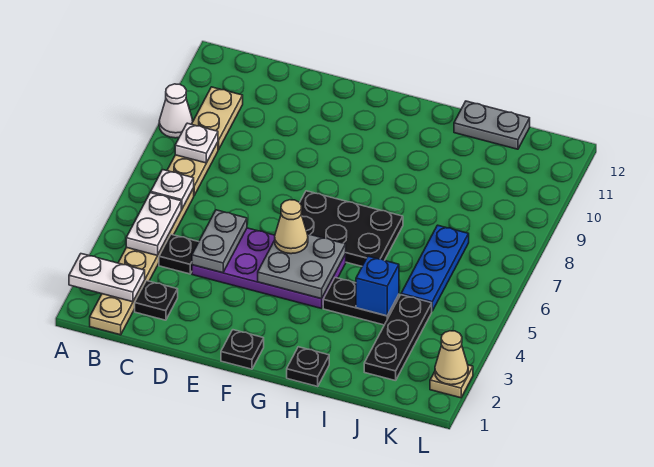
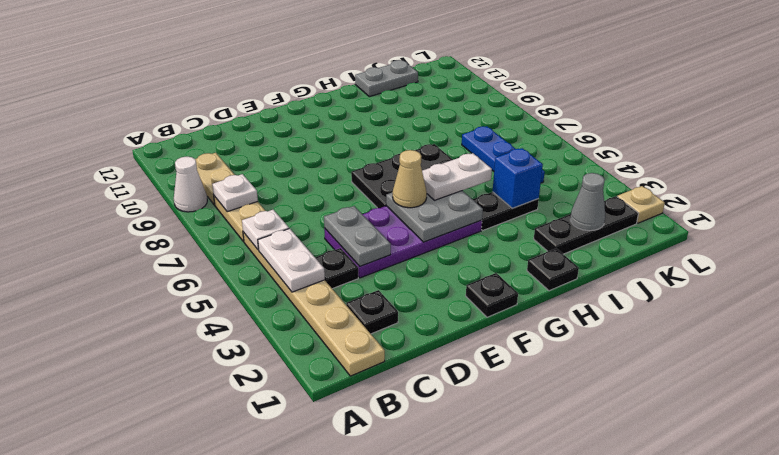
white 1x2 plate [69,254,145,302] -> white 1x2 plate moved to [422,153,492,200]
black 1x3 plate [364,295,432,381] -> black 1x3 plate turned to [534,196,639,254]
none -> grey 1x1 cone [570,173,605,231]
tan 1x1 cone [435,331,468,385] -> none

